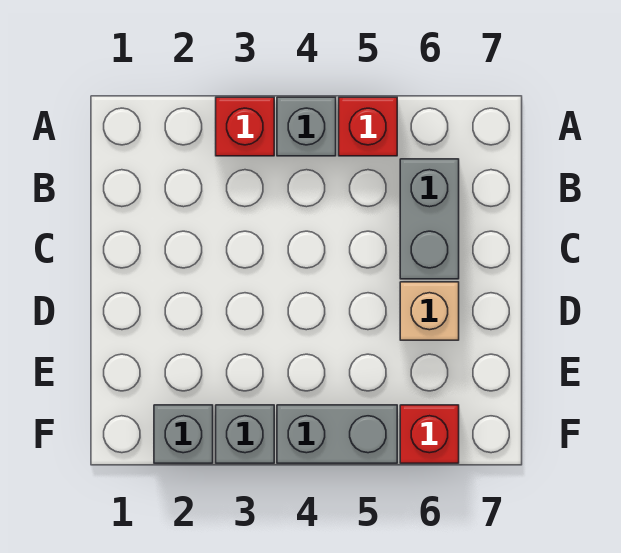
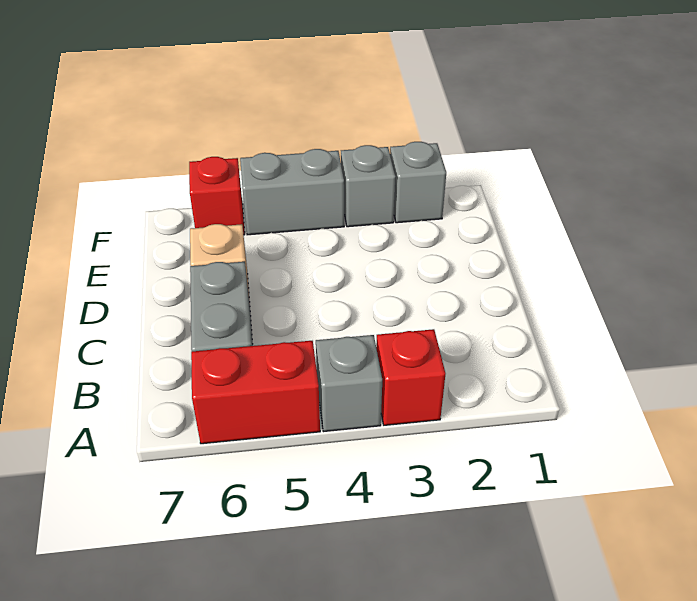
red 1x1 brick [339,97,397,156] -> red 1x2 brick [191,341,320,444]

